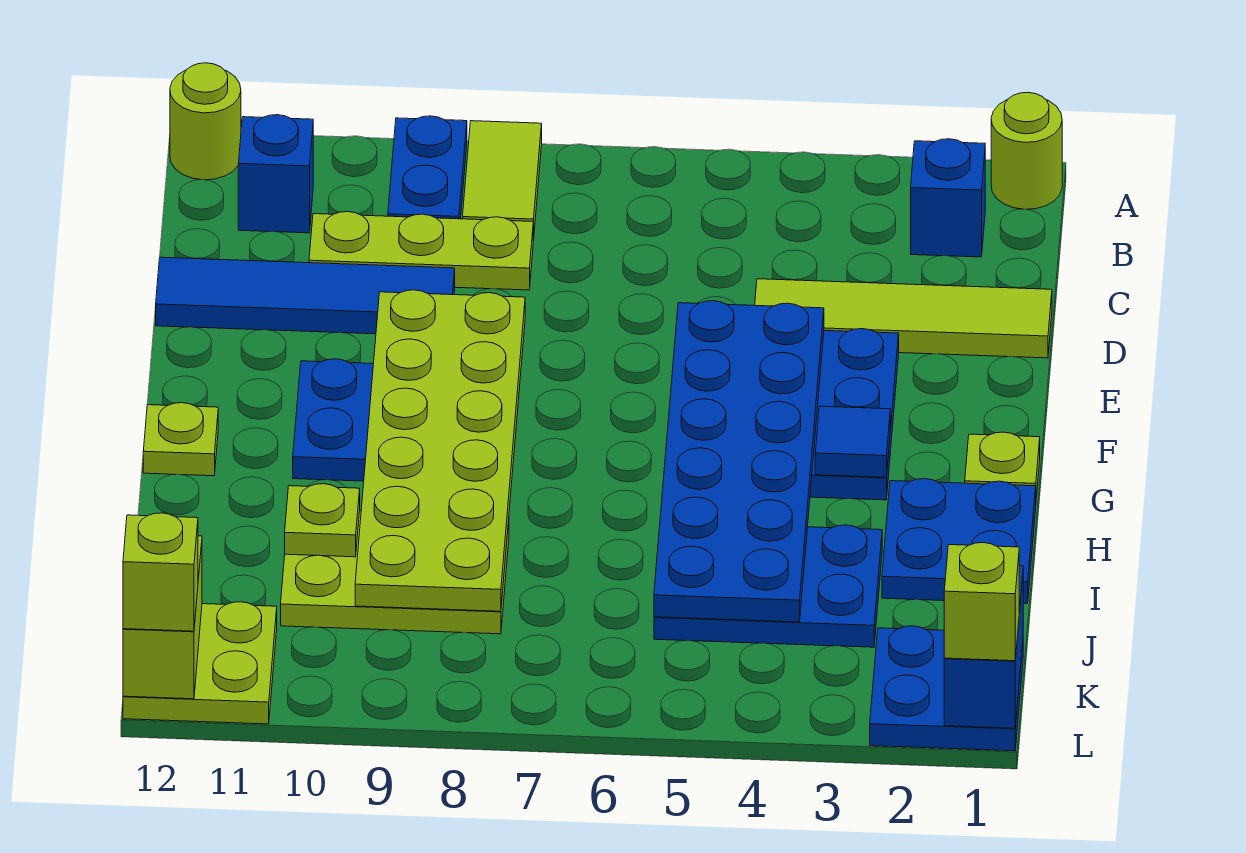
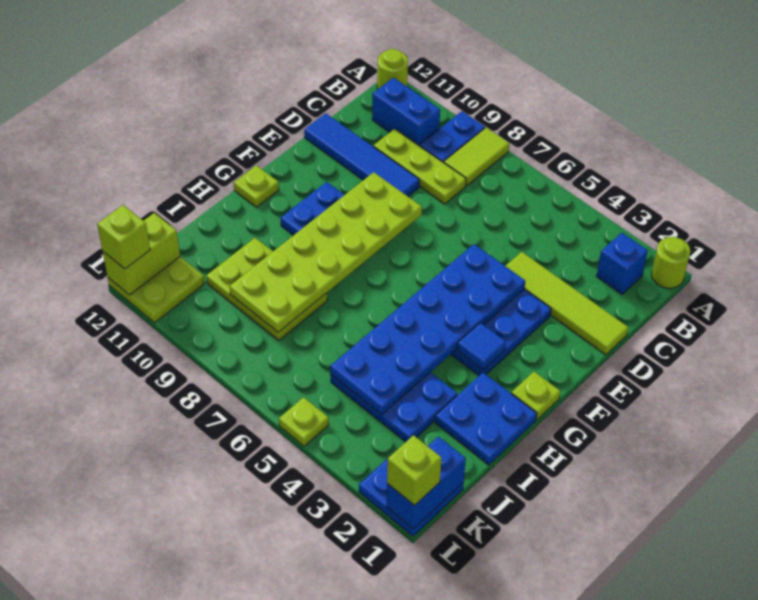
blue 1x1 brick [238,115,313,233] -> blue 1x2 brick [372,78,440,146]
lime 1x1 plate [285,484,360,557] -> lime 1x1 plate moved to [279,397,329,446]

